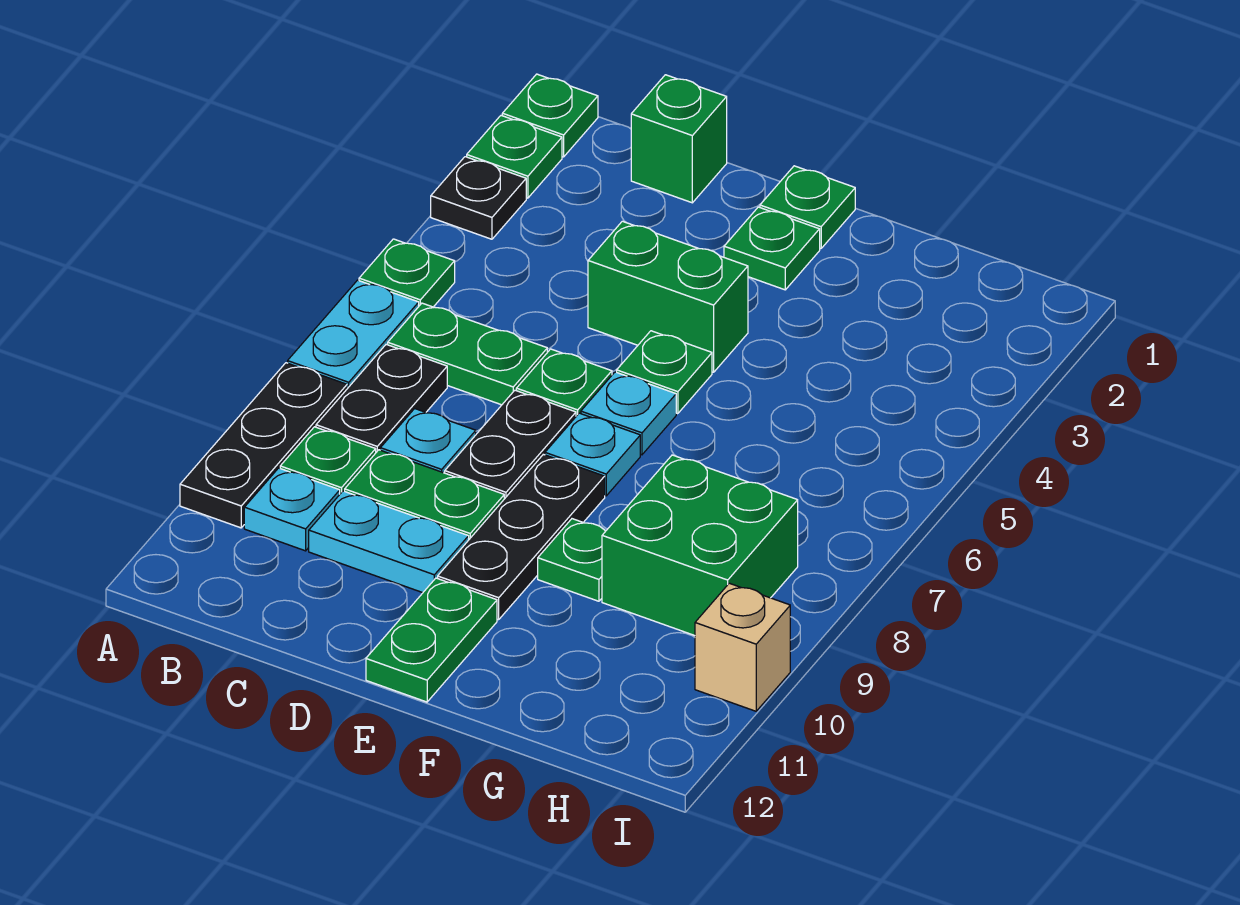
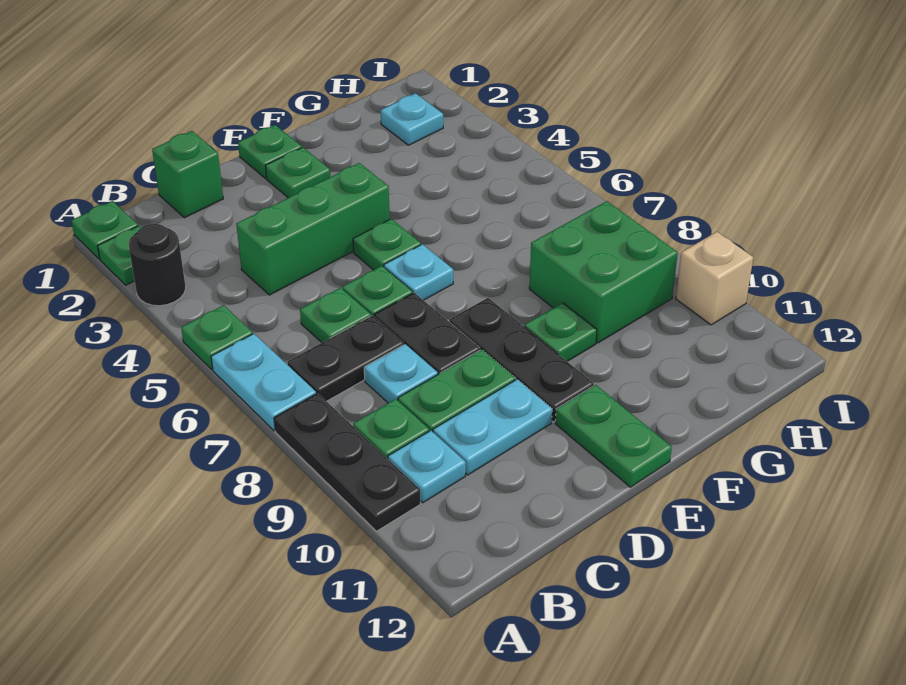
black 1x1 plate [431,157,526,239] -> black 1x1 round brick [129,224,186,306]
green 1x2 plate [388,303,547,405] -> green 1x1 plate [300,288,371,343]
black 1x2 plate [316,344,447,452] -> black 1x2 plate turned to [287,315,404,401]
green 1x2 brick [588,221,748,372] -> green 1x3 brick [236,163,390,295]
cyan 1x1 plate [545,413,640,496] -> cyan 1x1 plate moved to [381,93,443,145]

